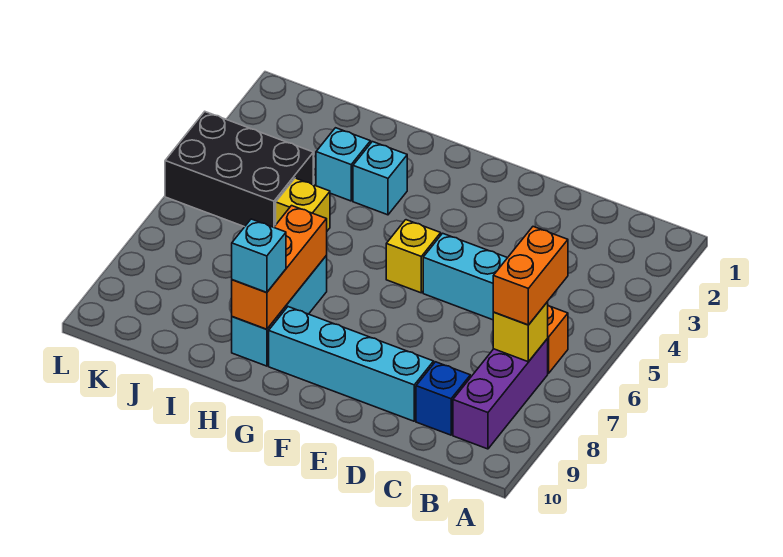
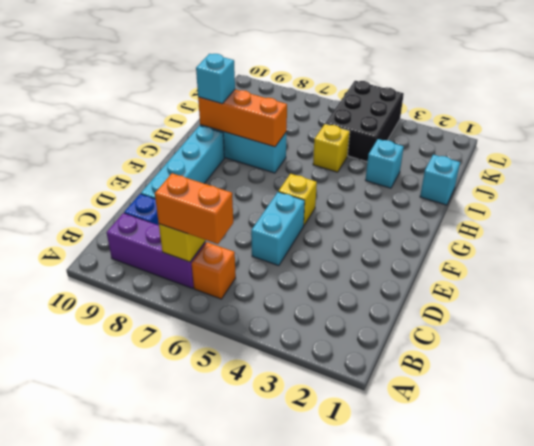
cyan 1x1 brick [353,142,407,215] -> cyan 1x1 brick moved to [420,155,460,205]

